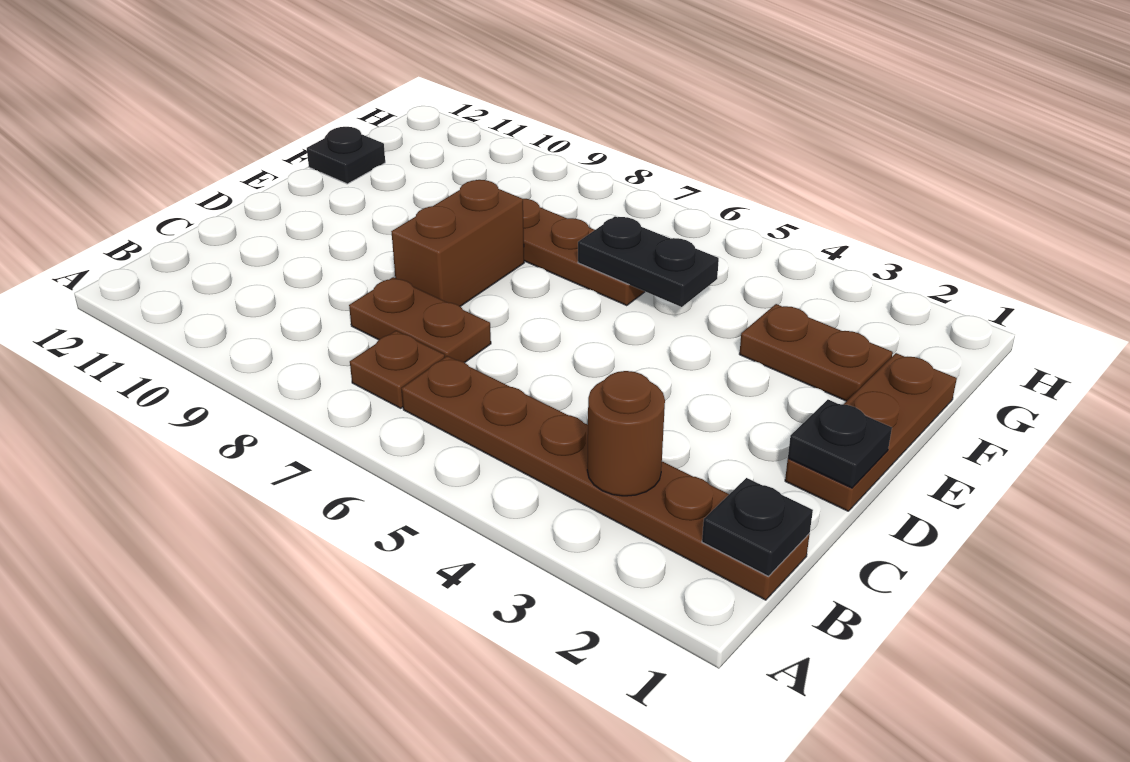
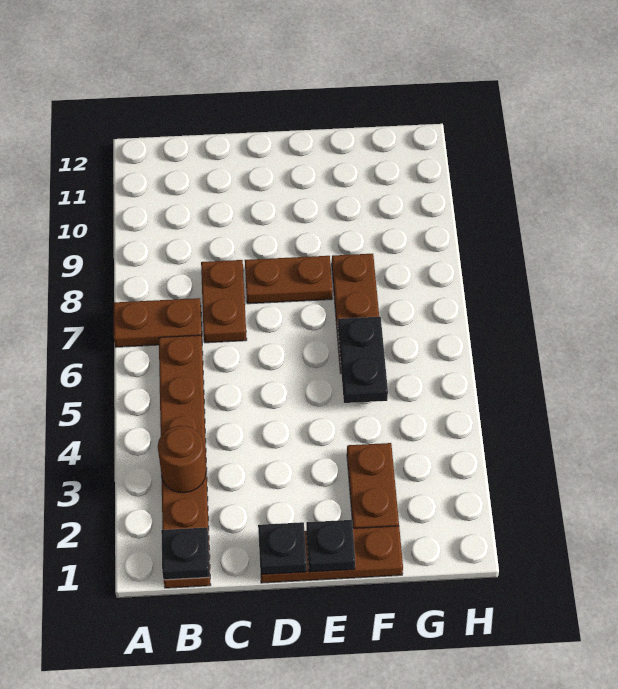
brown 1x1 plate [350,331,445,408] -> brown 1x2 plate [114,298,202,347]
brown 1x2 brick [391,180,524,306] -> brown 1x2 plate [245,256,333,304]
black 1x1 plate [307,127,385,184] -> black 1x1 plate moved to [306,520,355,572]

